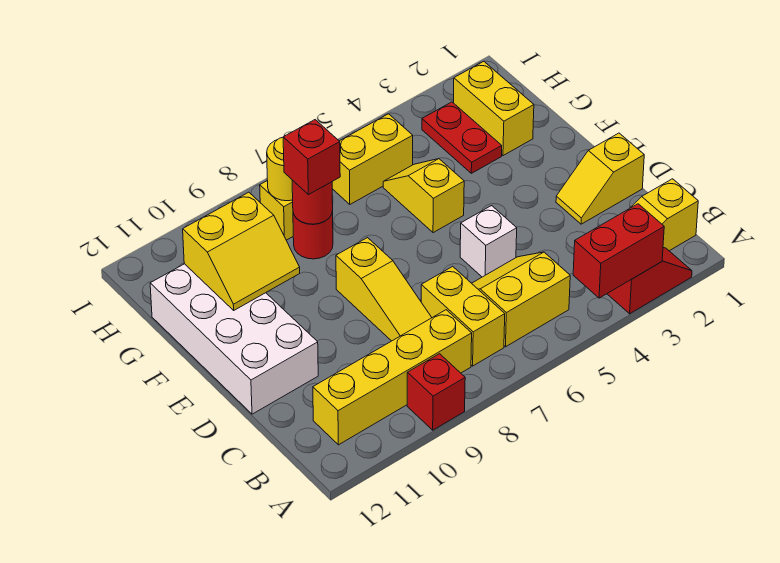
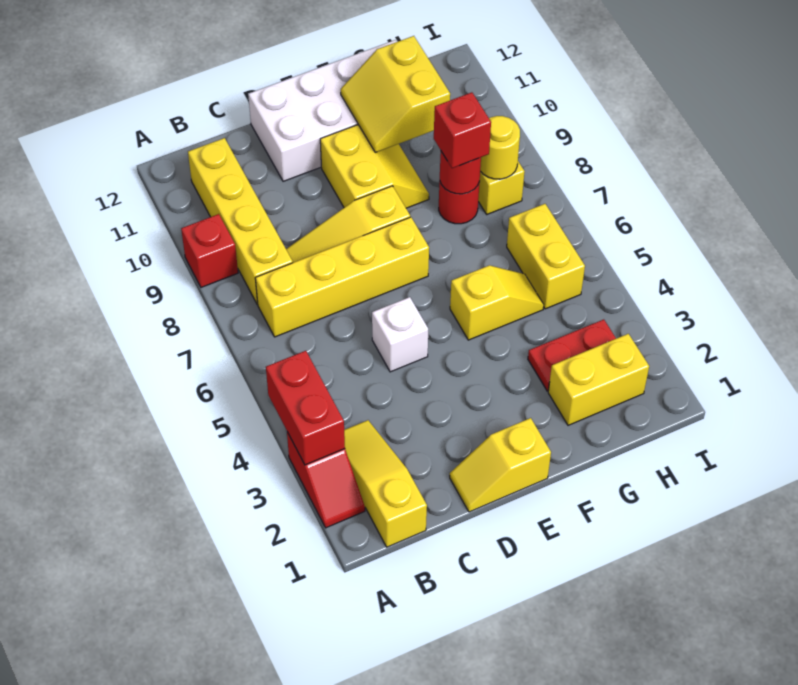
yellow 2x2 slope [472,252,570,347] -> yellow 2x2 slope moved to [320,125,429,208]
yellow 1x2 brick [421,266,505,366] -> yellow 1x4 brick [255,217,429,337]
yellow 1x2 slope [556,133,644,224] -> yellow 1x2 slope turned to [450,418,551,512]

